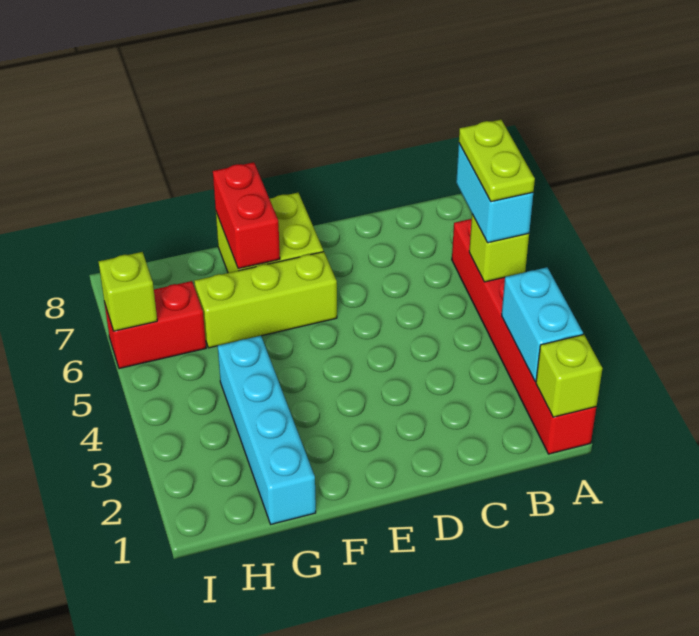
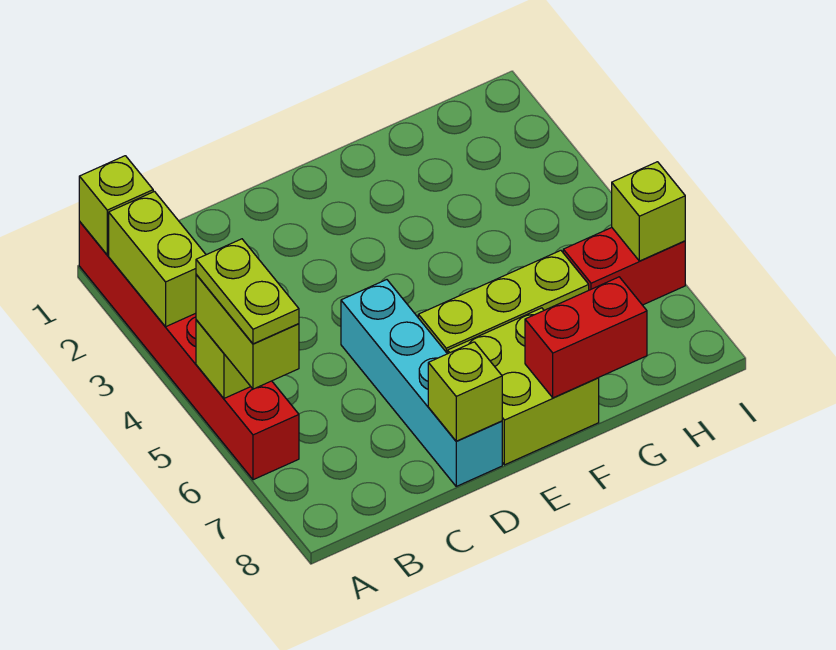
cyan 1x2 brick [502,267,583,382] -> lime 1x2 brick [109,192,206,327]
cyan 1x2 brick [456,144,533,243] -> lime 1x2 brick [196,275,299,389]
none -> lime 1x1 brick [428,342,502,441]
red 1x2 brick [213,162,280,269] -> red 1x2 brick turned to [525,277,647,398]
cyan 1x4 brick [218,336,316,524] -> cyan 1x4 brick moved to [341,280,502,486]

